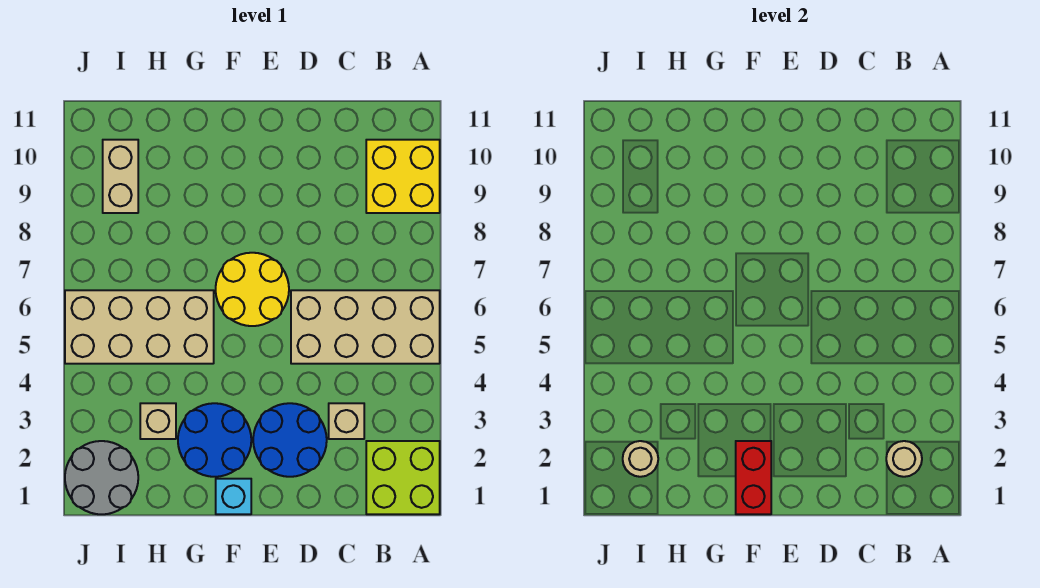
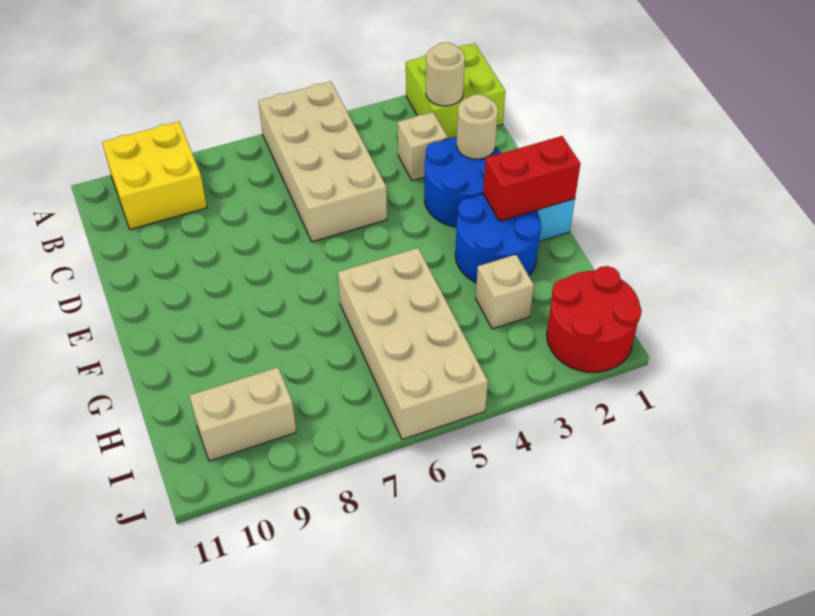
yellow 2x2 round brick [216,253,289,326] -> none
grey 2x2 round brick [65,441,138,514] -> red 2x2 round brick [547,266,642,372]
tan 1x1 round brick [623,441,658,477] -> tan 1x1 round brick moved to [457,94,498,159]

